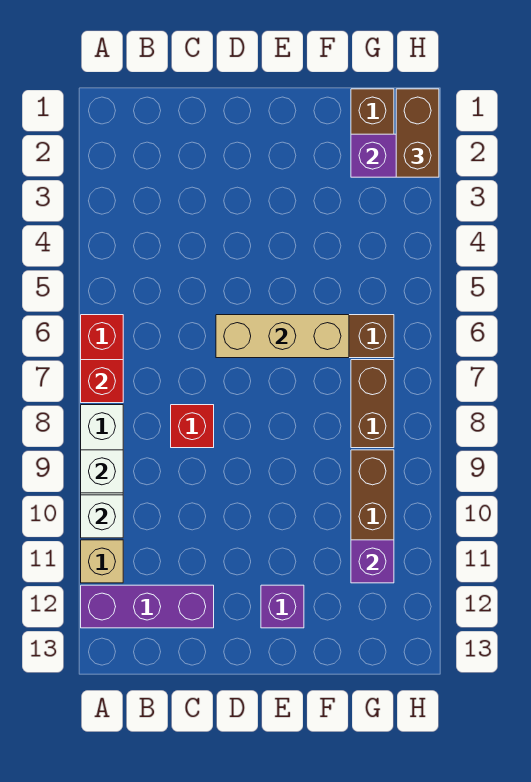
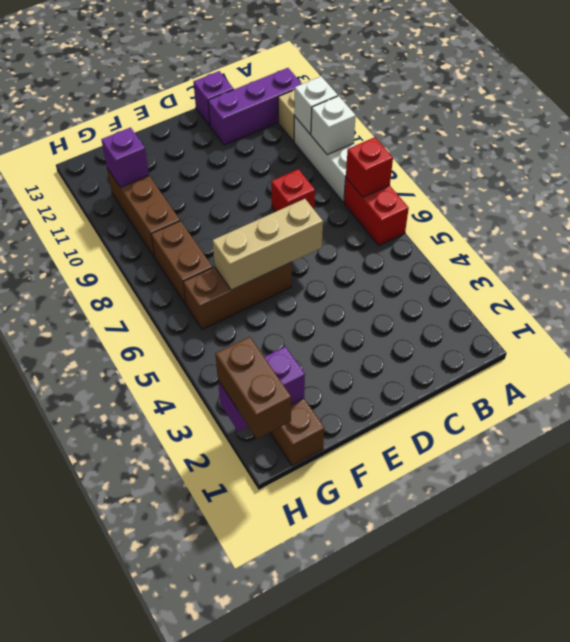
purple 1x1 brick [261,585,304,628] -> purple 1x1 brick moved to [193,71,234,126]

